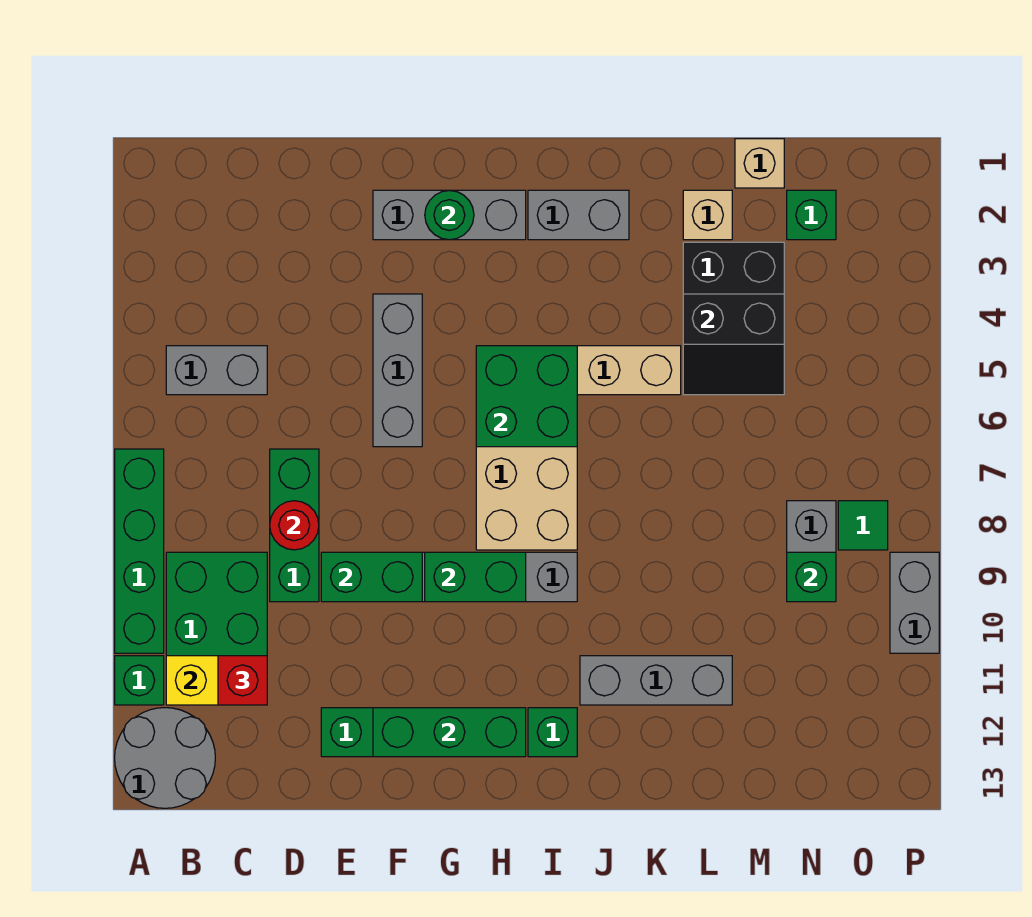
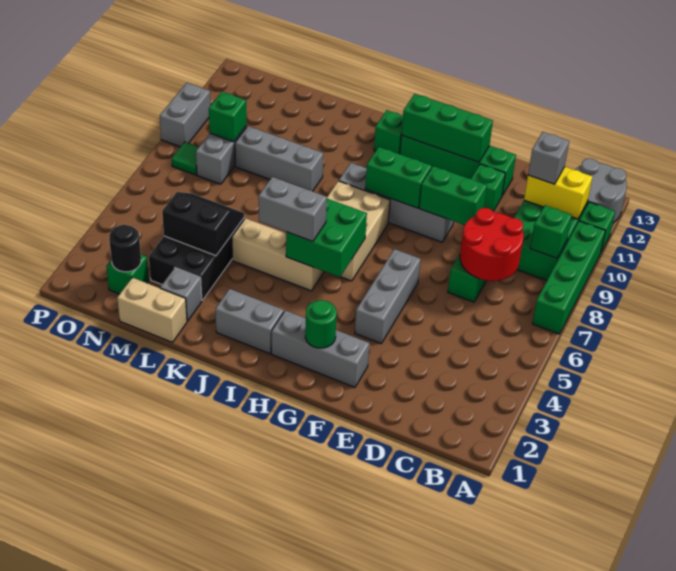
grey 1x2 brick [166,346,267,395] -> grey 1x2 brick moved to [258,177,327,242]
none -> green 1x1 brick [530,205,572,258]
red 1x1 brick [218,656,267,705] -> grey 1x1 brick [528,132,569,184]
red 1x1 round brick [270,501,319,550] -> red 2x2 round brick [460,208,524,281]
none -> green 1x1 brick [471,164,505,211]
grey 1x3 brick [580,656,732,705] -> grey 1x3 brick moved to [235,126,323,191]
tan 1x1 brick [683,190,732,240] -> grey 1x1 brick [160,268,202,321]
tan 1x1 brick [735,139,784,188] -> tan 1x2 brick [117,278,187,342]
none -> black 1x1 round brick [109,225,141,272]

